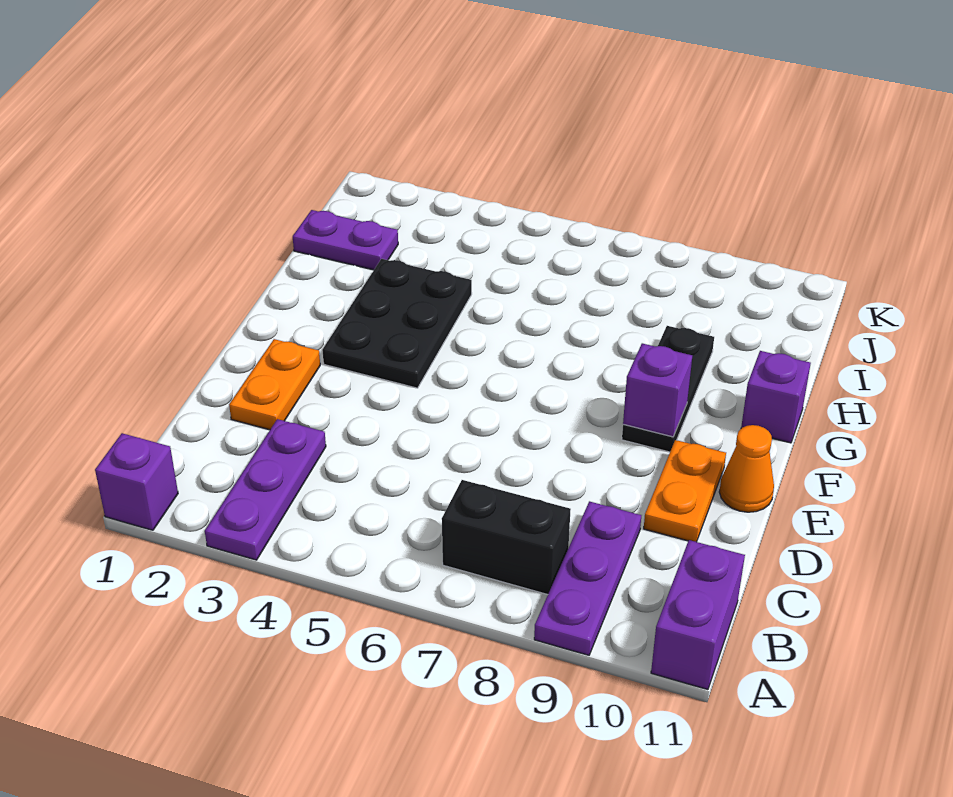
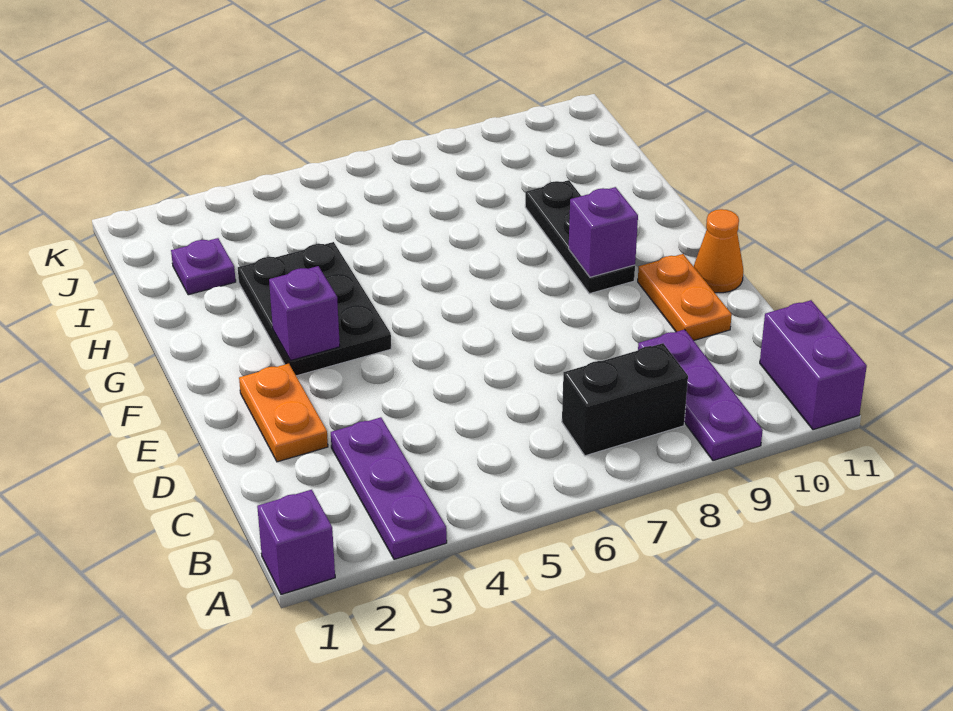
purple 1x1 brick [741,351,811,443] -> purple 1x1 brick moved to [269,266,340,361]
purple 1x2 plate [293,210,398,270] -> purple 1x1 plate [171,238,236,295]

